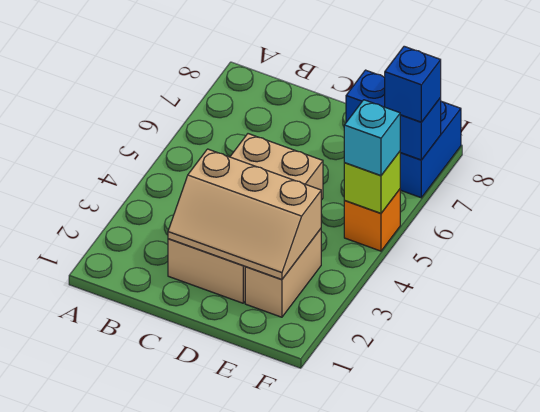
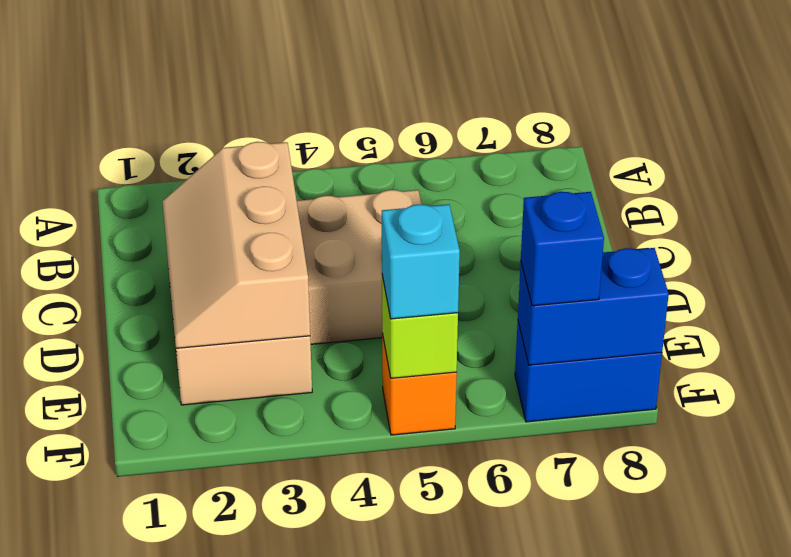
blue 1x2 brick [346,70,441,160] -> blue 1x2 brick turned to [518,248,669,365]

